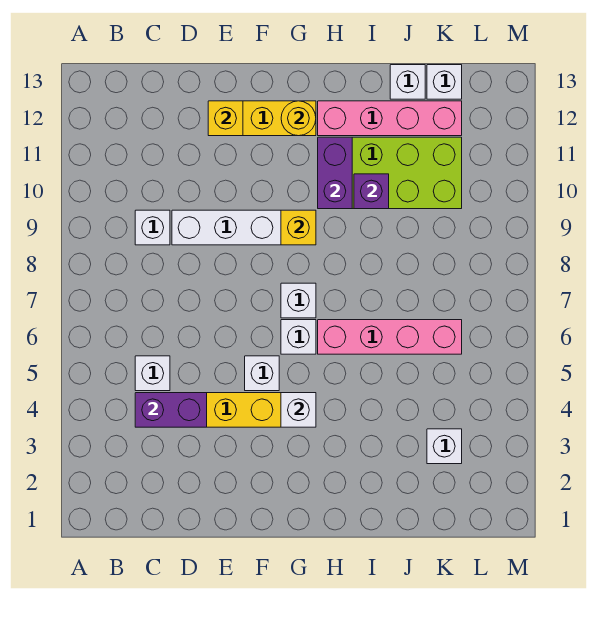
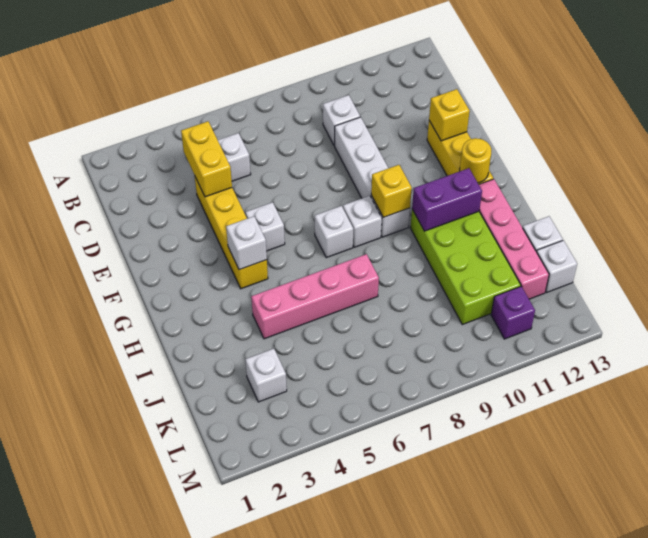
purple 1x2 brick [135,393,207,427] -> yellow 1x2 brick [181,121,232,197]
white 1x1 brick [281,320,316,354] -> white 1x1 brick moved to [343,196,382,247]
pink 1x4 brick [318,320,462,354] -> pink 1x4 brick turned to [251,254,379,339]
purple 1x1 brick [354,174,389,209] -> purple 1x1 brick moved to [491,286,535,339]

